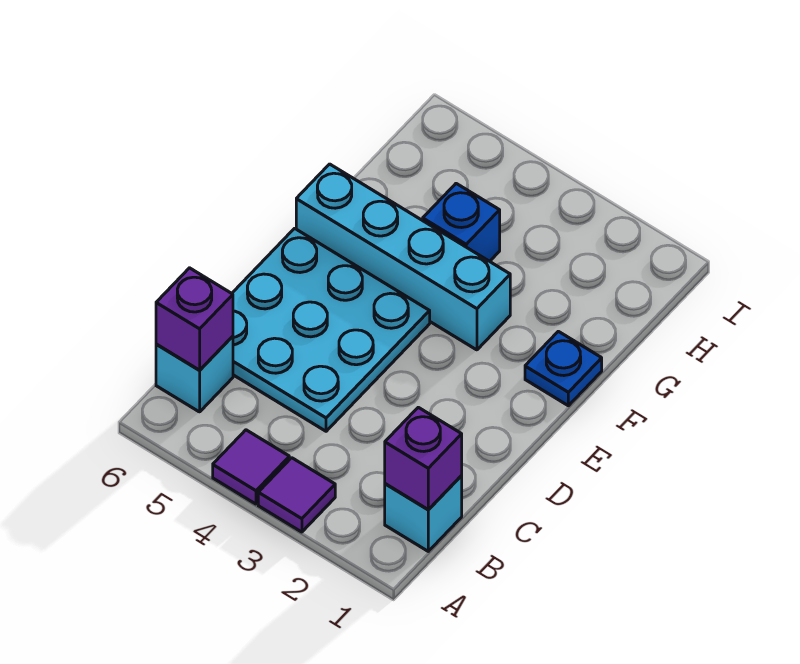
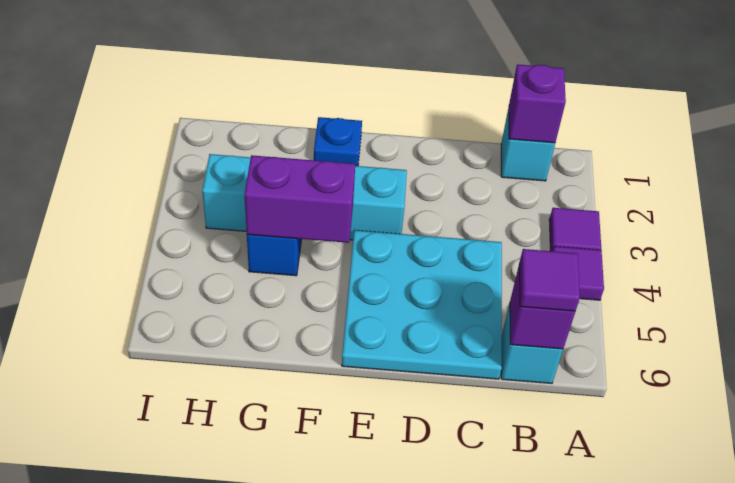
none -> purple 1x1 tile [520,249,580,311]
cyan 1x4 brick [296,164,510,350] -> cyan 1x4 brick turned to [202,154,407,240]
none -> purple 1x2 brick [244,155,355,243]

